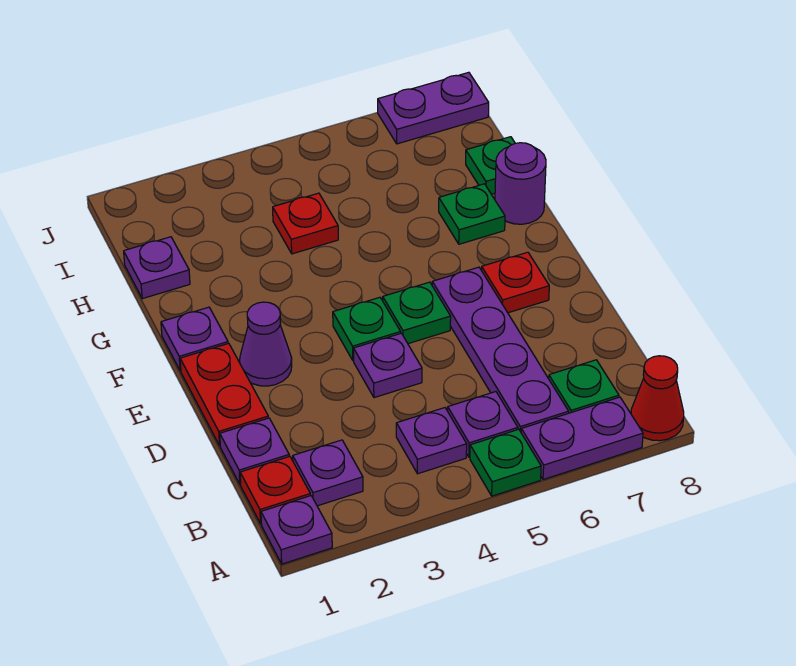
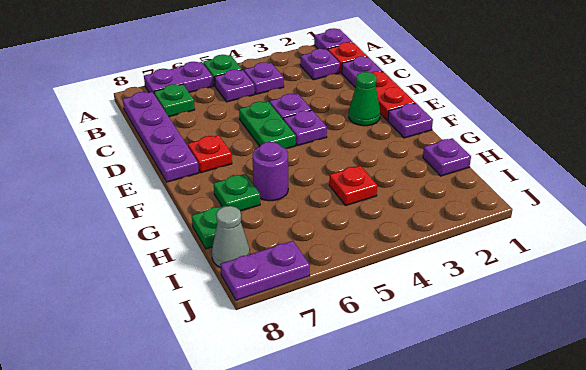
red 1x1 cone [631,356,684,441] -> none
purple 1x4 plate [432,267,569,432] -> purple 1x4 plate moved to [123,92,199,182]
purple 1x1 cone [240,302,292,386] -> green 1x1 cone [349,72,380,126]
green 1x1 plate [333,297,401,361] -> purple 1x1 plate [283,110,327,146]
green 1x1 plate [383,282,451,344] -> green 1x2 plate [239,101,296,149]
purple 1x1 round brick [495,143,546,224] -> purple 1x1 round brick moved to [253,142,288,201]
none -> grey 1x1 cone [212,206,250,268]

